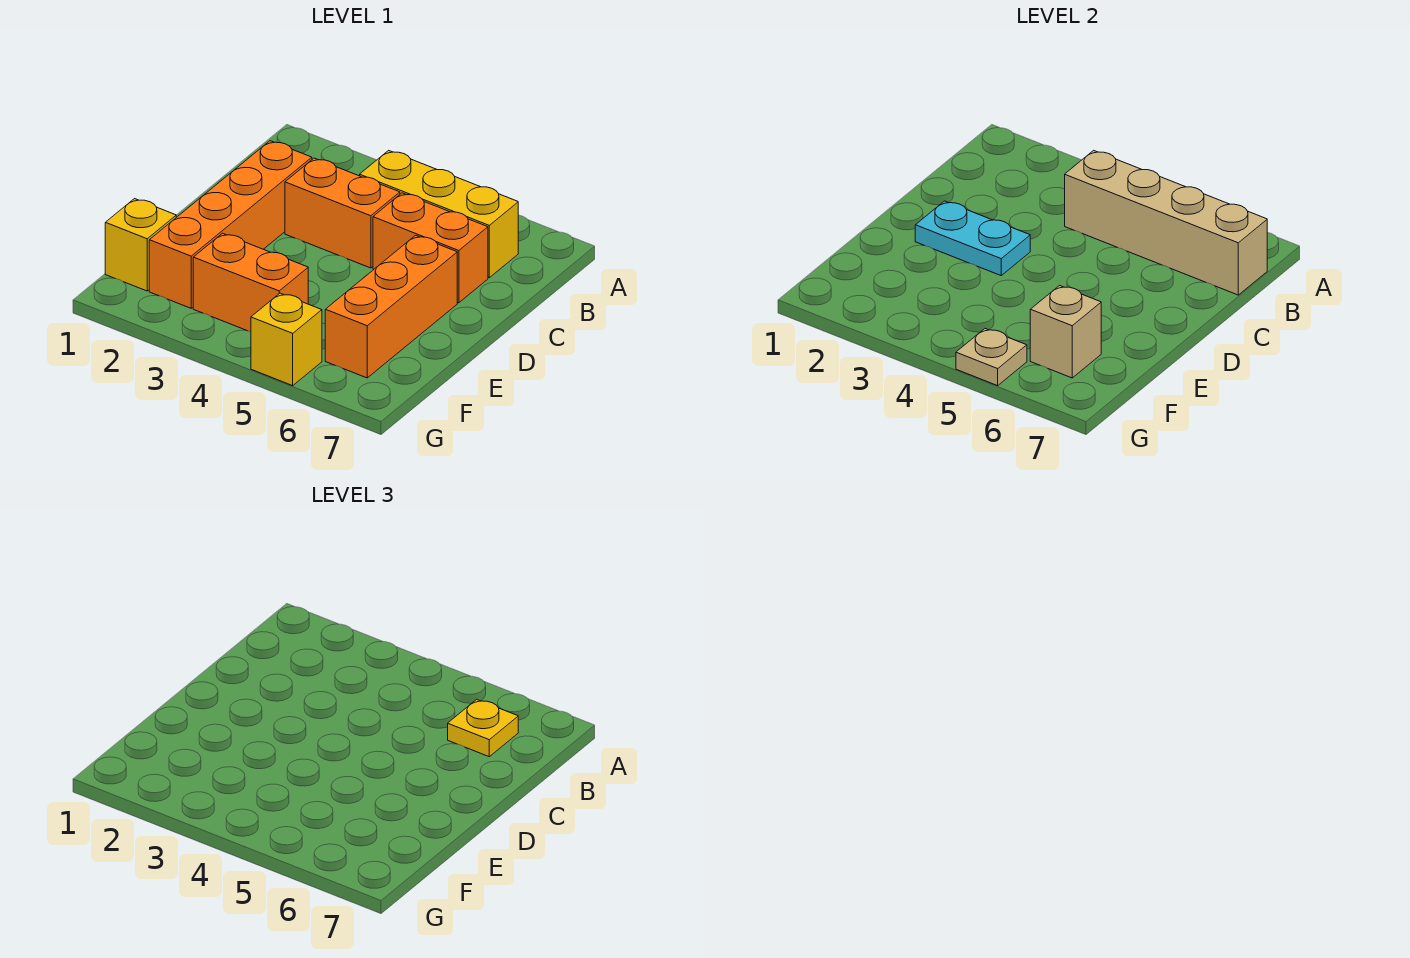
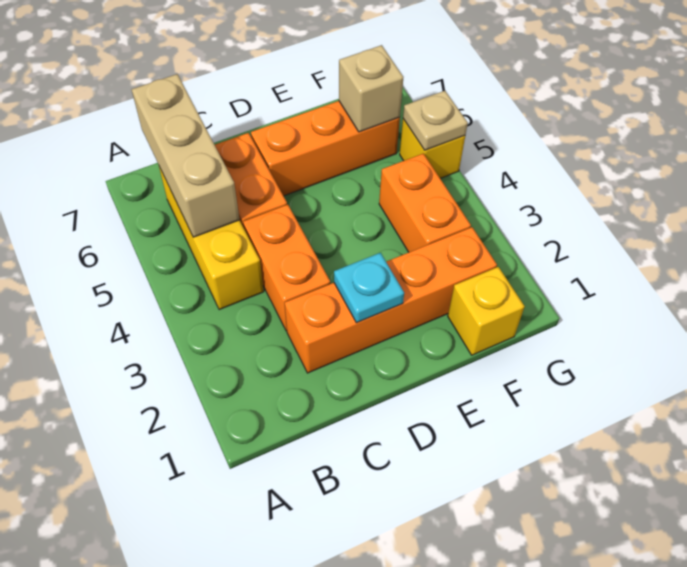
tan 1x4 brick [1065,150,1267,295] -> tan 1x3 brick [132,74,240,237]
yellow 1x1 plate [448,699,518,757] -> none
cyan 1x2 plate [915,201,1030,275] -> cyan 1x1 plate [334,253,404,323]

